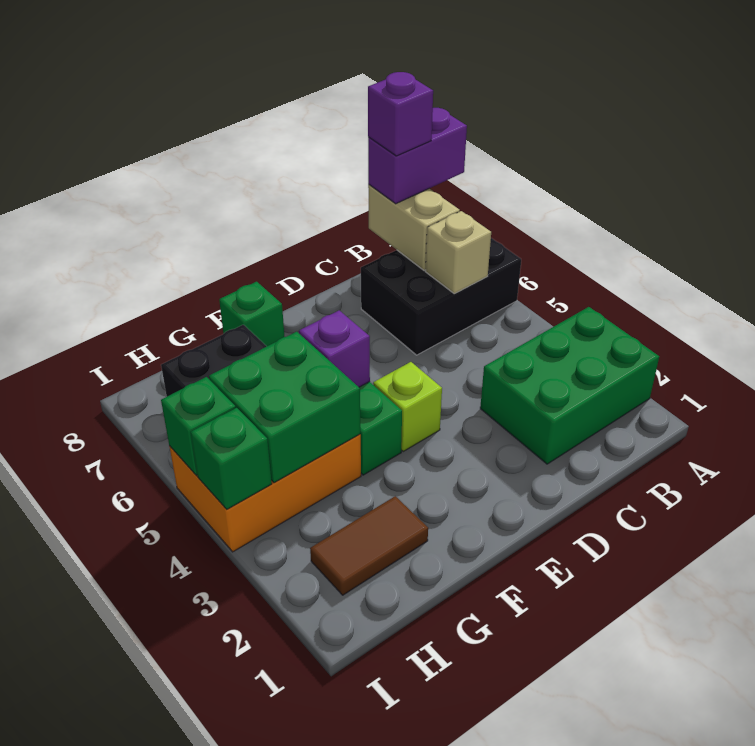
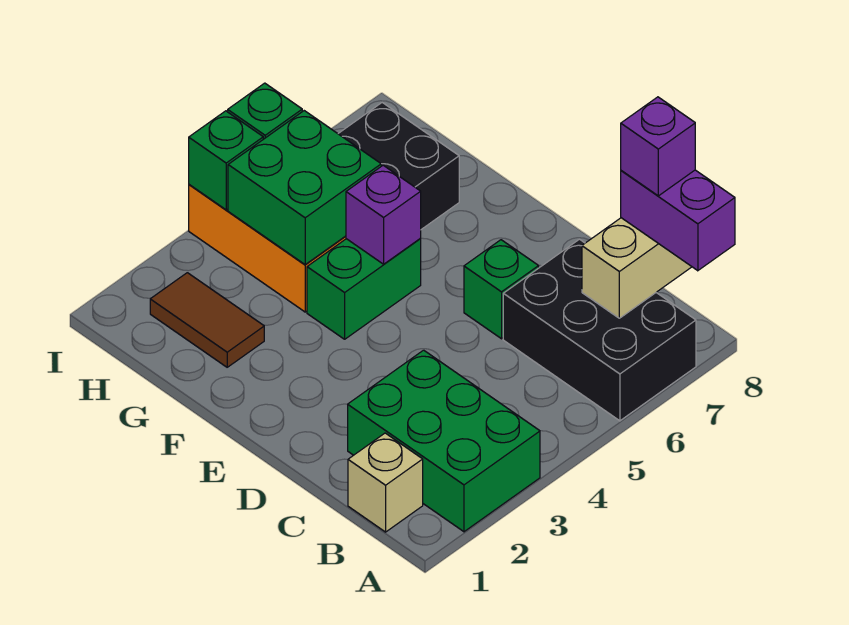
tan 1x1 brick [425,211,491,294] -> tan 1x1 brick moved to [348,433,423,532]
lime 1x1 brick [373,362,442,451] -> none
green 1x1 brick [219,282,284,346] -> green 1x1 brick moved to [464,240,539,339]

